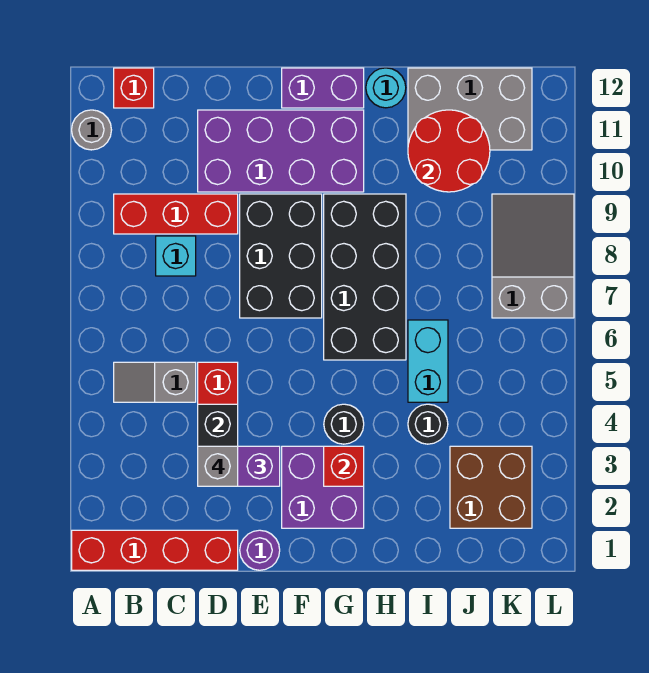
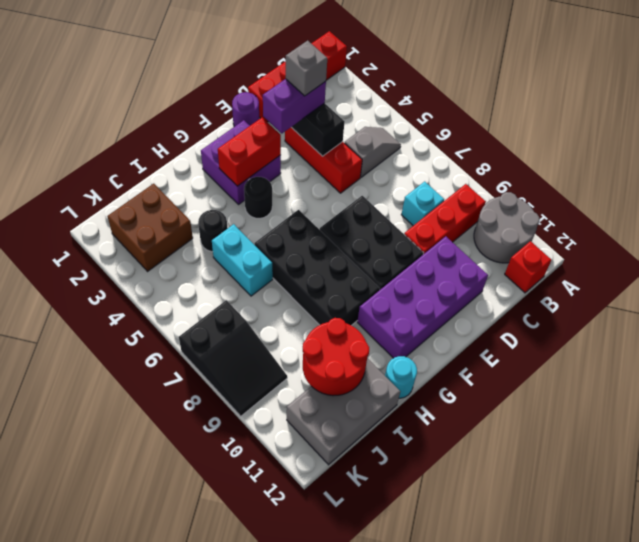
grey 1x1 round brick [72,110,111,150] -> grey 2x2 round brick [474,192,539,263]
purple 1x2 brick [282,68,364,108] -> none
red 1x1 brick [324,446,364,486] -> red 1x2 brick [218,118,281,186]
grey 2x3 slope [492,194,574,318] -> black 2x3 slope [179,300,287,416]

